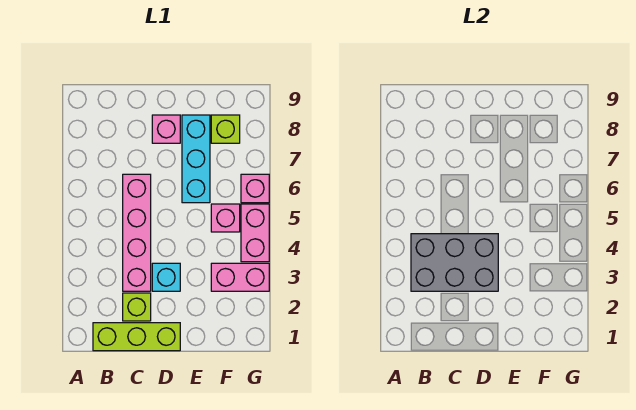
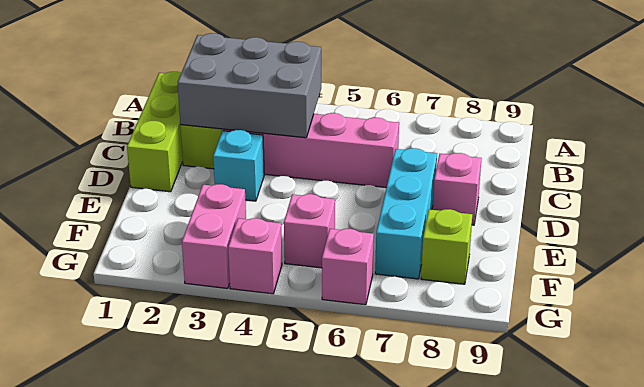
grey 2x3 brick [411,234,498,291] -> grey 2x3 brick turned to [178,33,321,138]
cyan 1x3 brick [182,115,210,203] -> cyan 1x3 brick turned to [375,148,437,279]
pink 1x2 brick [241,204,269,262] -> pink 1x1 brick [228,218,282,294]

